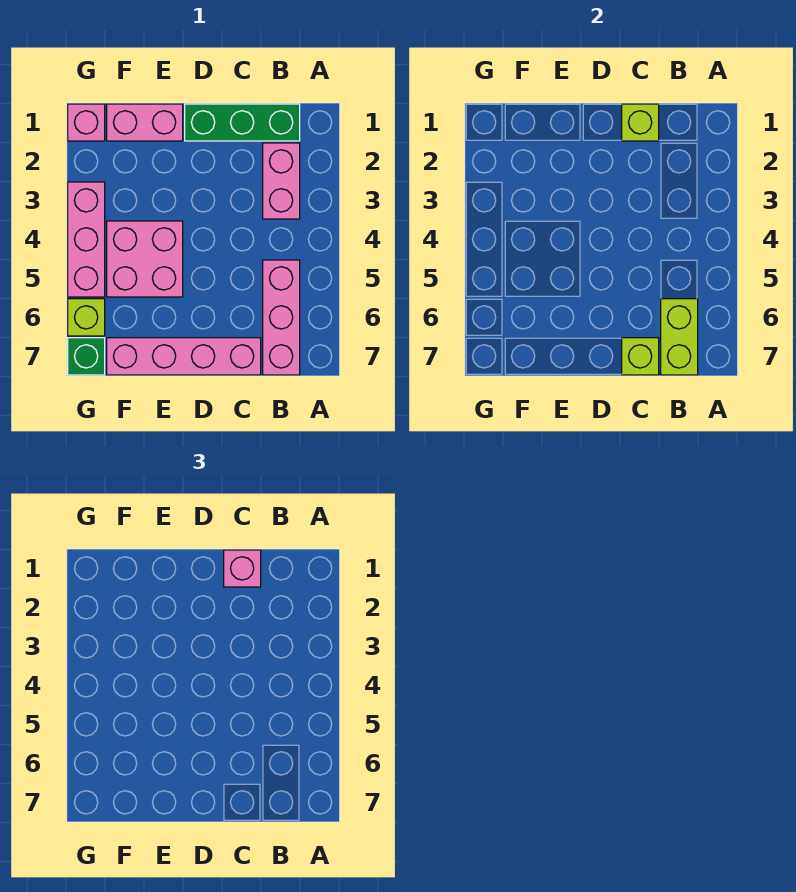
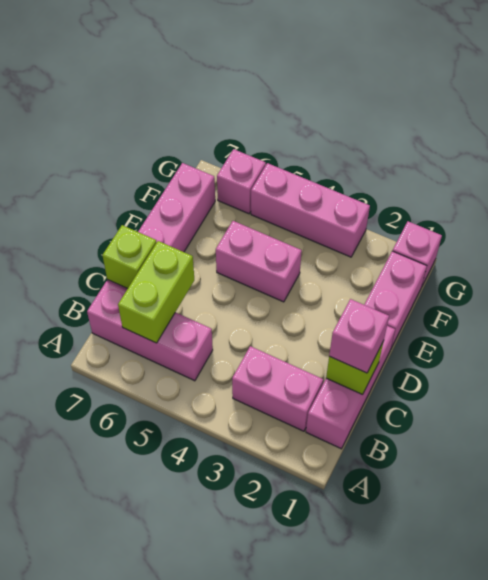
green 1x3 brick [185,104,300,141] -> pink 1x3 brick [306,326,395,449]
lime 1x2 brick [661,299,698,375] -> lime 1x2 brick turned to [118,241,194,343]
pink 2x2 brick [107,221,183,297] -> pink 1x2 brick [216,221,302,302]
lime 1x1 brick [68,299,105,336] -> pink 1x1 brick [217,149,266,214]
green 1x1 brick [68,338,105,375] -> none

